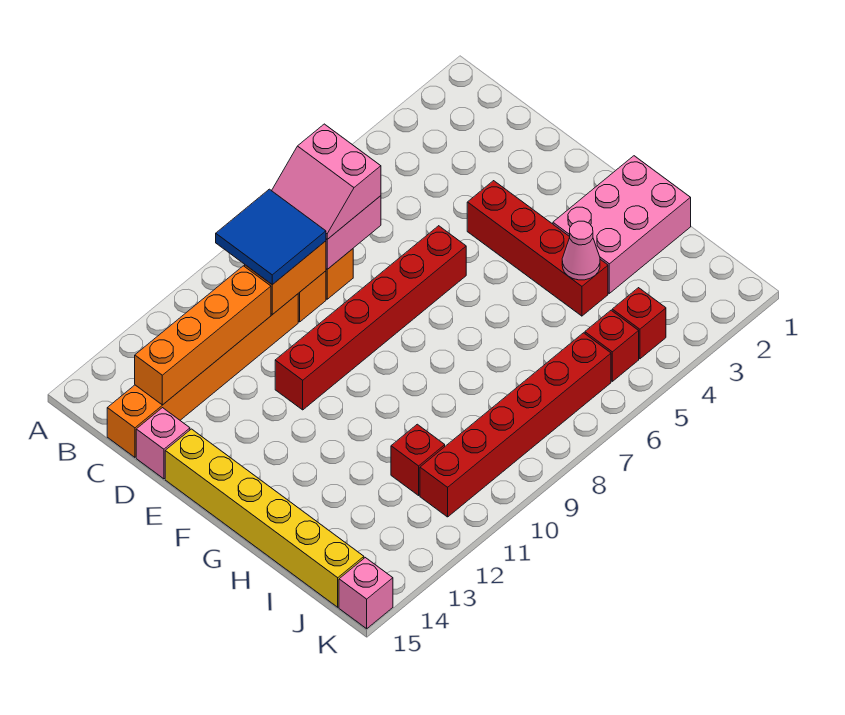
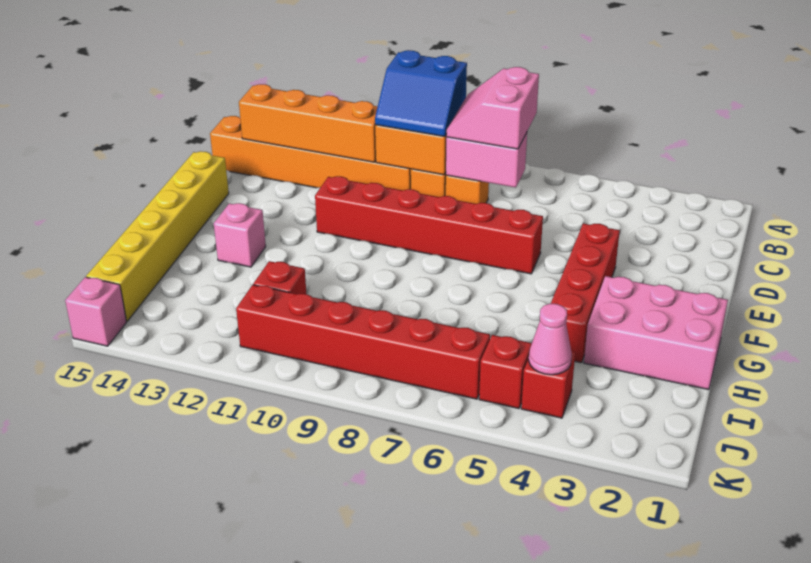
blue 2x2 tile [216,189,326,285] -> blue 2x2 slope [375,50,467,136]
pink 1x1 brick [136,408,190,479] -> pink 1x1 brick moved to [214,203,266,267]
pink 1x1 cone [562,221,600,280] -> pink 1x1 cone moved to [529,304,572,375]

